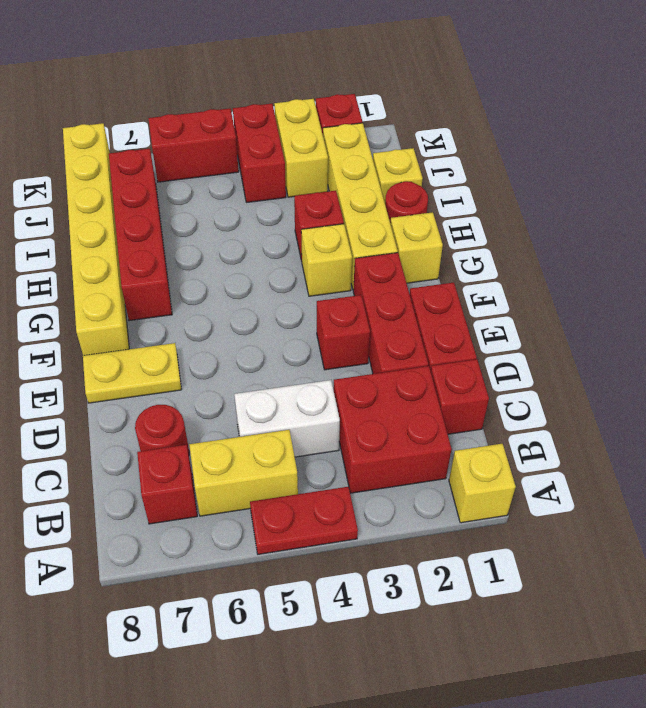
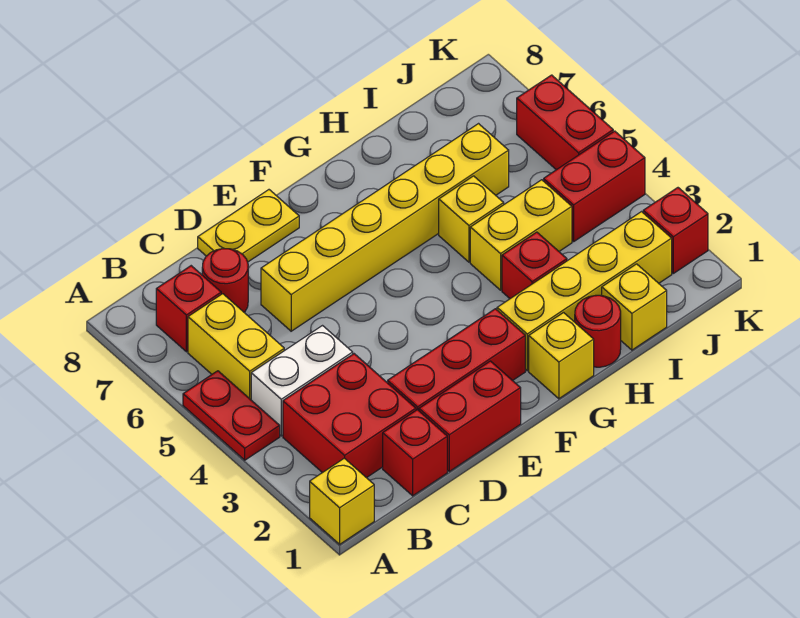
white 1x2 brick [234,380,340,457] -> white 1x2 brick turned to [251,326,353,436]
red 1x1 brick [317,295,370,370] -> none
yellow 1x2 plate [83,343,182,403] -> yellow 1x2 plate turned to [198,190,299,262]
yellow 1x6 brick [63,123,129,356] -> yellow 1x6 brick moved to [261,124,509,331]
yellow 1x1 brick [301,224,352,296] -> yellow 1x1 brick moved to [439,176,504,262]
red 1x4 brick [109,149,172,321] -> none
yellow 1x2 brick [274,99,328,197] -> yellow 1x2 brick moved to [470,180,572,290]

